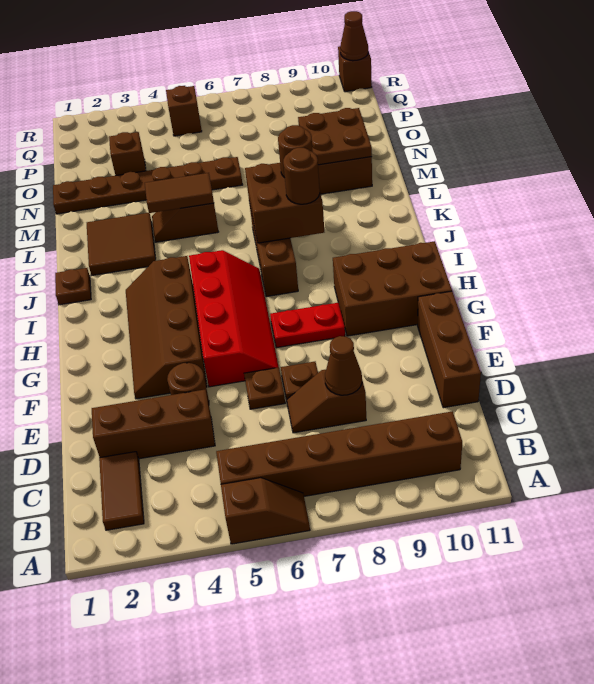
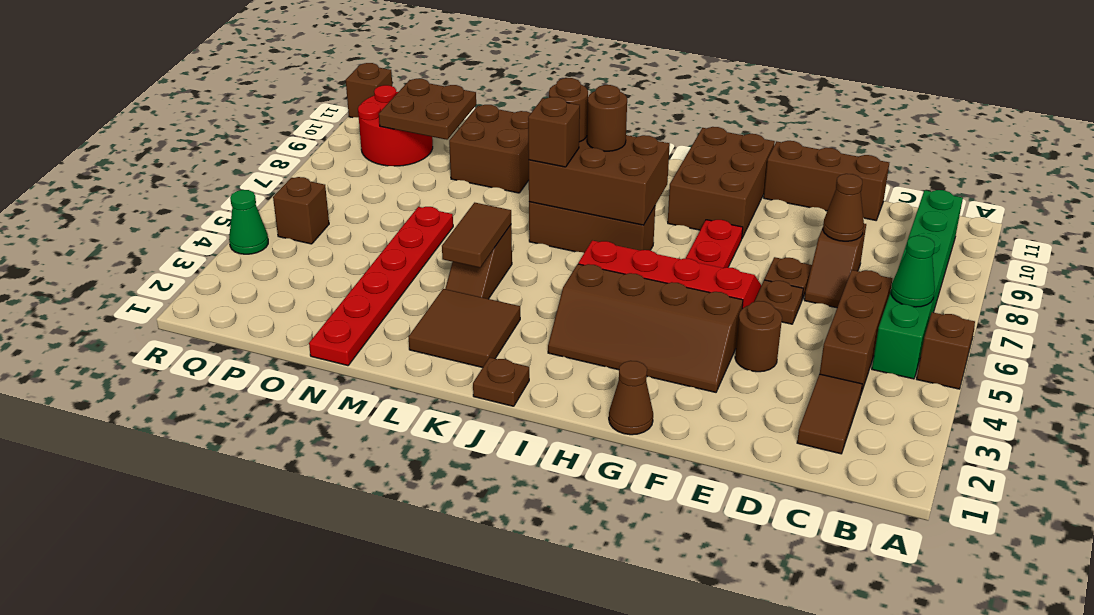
brown 1x2 tile [99,452,144,530] -> brown 1x2 tile turned to [797,374,862,454]
brown 1x6 brick [216,411,462,496] -> green 1x6 brick [872,190,963,379]
none -> green 1x1 cone [891,236,935,307]
brown 1x3 brick [92,390,215,459] -> brown 1x3 brick moved to [820,270,892,393]
brown 2x2 brick [245,163,324,243] -> brown 2x3 brick [529,135,670,225]
brown 2x2 plate [298,108,372,165] -> brown 2x2 plate moved to [379,79,476,140]
brown 1x6 plate [53,157,243,214] -> red 1x6 plate [309,207,453,366]
brown 1x1 brick [109,132,146,176] -> brown 1x1 brick moved to [528,97,580,167]
none -> red 2x2 round brick [358,85,433,166]
none -> green 1x1 cone [229,190,268,254]
brown 1x1 cone [340,11,368,61] -> brown 1x1 cone moved to [609,361,653,435]

